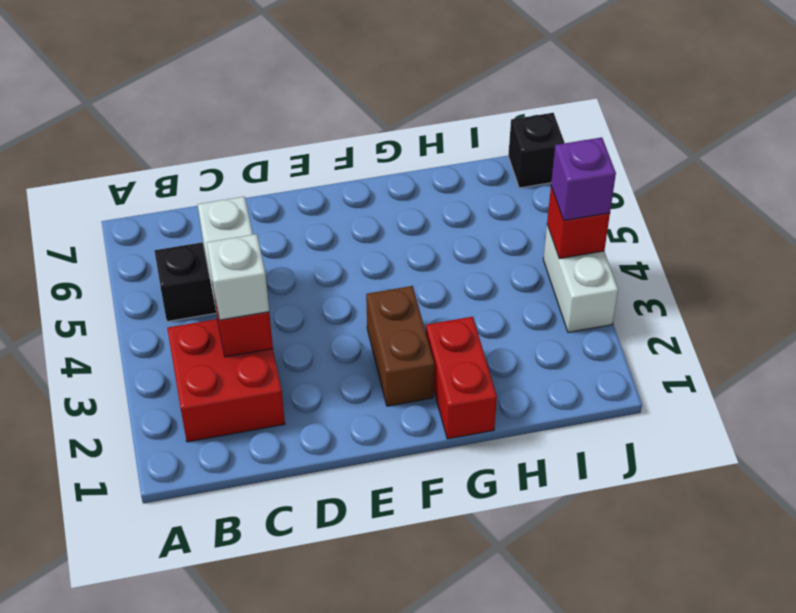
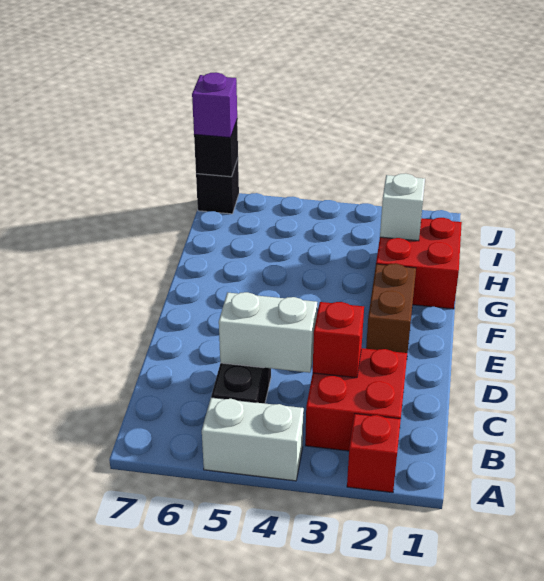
white 1x1 brick [207,234,269,320] -> white 1x1 brick moved to [380,173,425,241]
brown 1x2 brick [366,286,434,406] -> brown 1x2 brick turned to [366,263,416,353]
red 1x2 brick [426,317,497,439] -> red 2x2 brick [376,218,462,309]
white 1x2 brick [543,225,618,332] -> white 1x2 brick moved to [202,397,304,481]
red 1x1 brick [547,187,610,259] -> red 1x1 brick moved to [347,414,401,493]
purple 1x1 brick [551,137,616,221] -> purple 1x1 brick moved to [192,72,237,138]
none -> black 1x1 brick [194,121,238,177]

